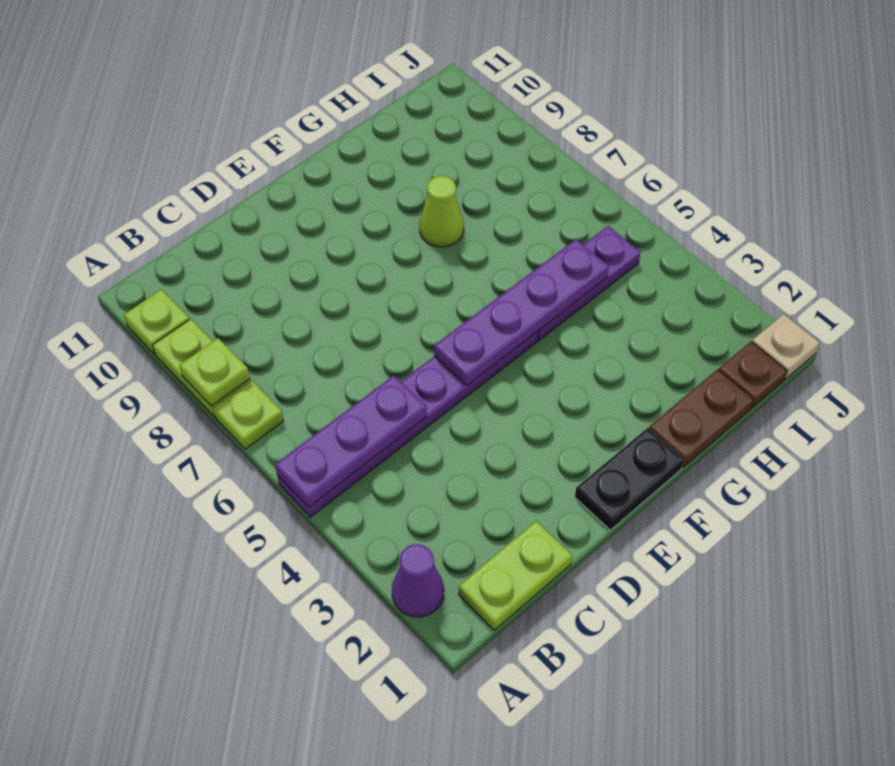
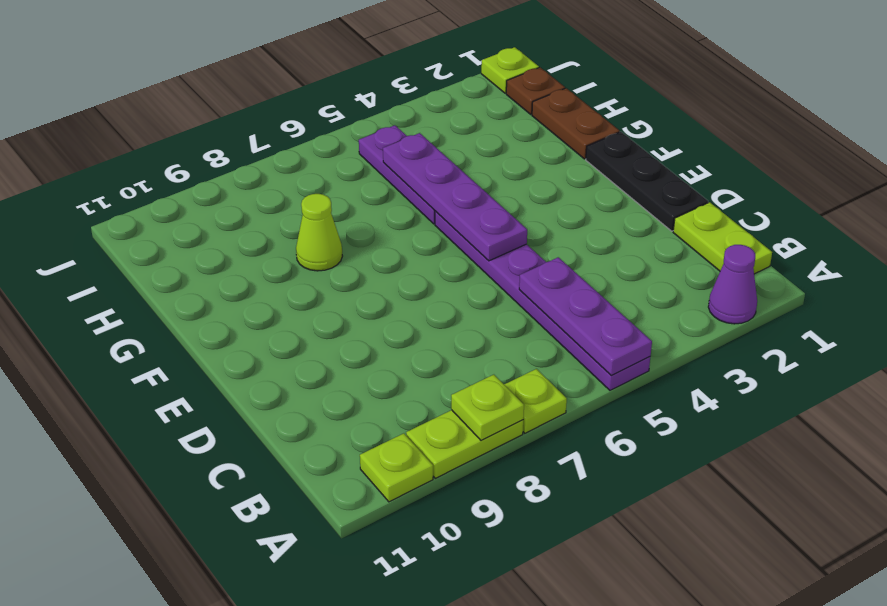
black 1x2 plate [575,428,684,530] -> black 1x3 plate [586,132,708,231]
tan 1x1 plate [752,314,820,380] -> lime 1x1 plate [481,47,539,93]

